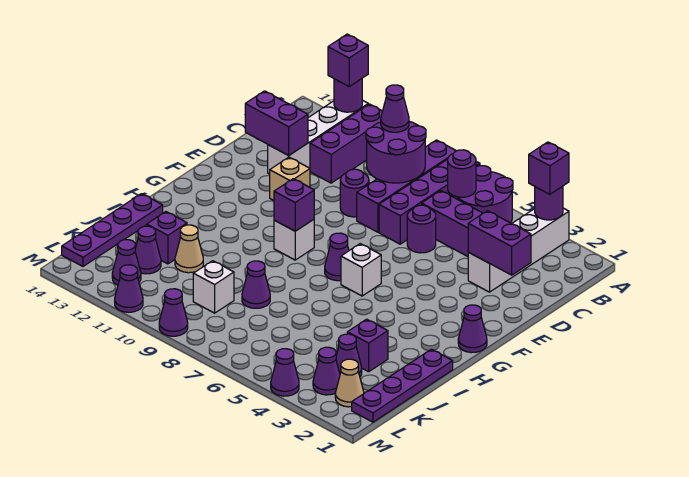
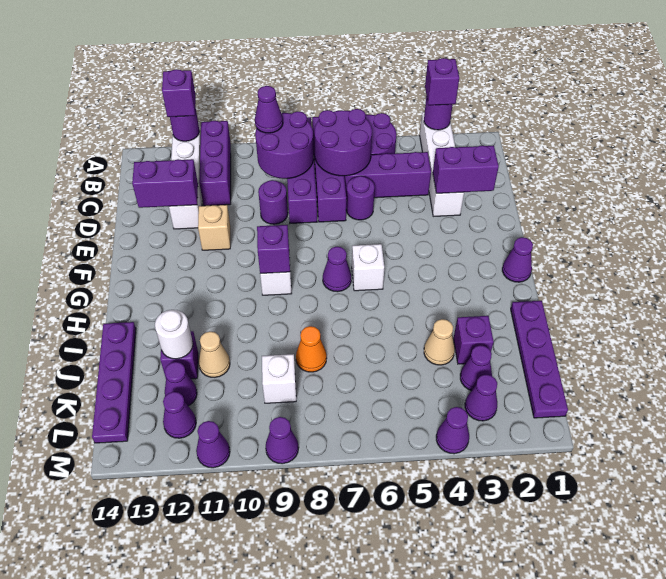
purple 1x1 round brick [448,150,476,197] -> purple 2x2 round brick [315,109,372,176]
purple 1x1 cone [242,261,270,308] -> orange 1x1 cone [296,326,327,372]
none -> white 1x1 round brick [155,310,193,359]
tan 1x1 cone [335,359,364,407] -> tan 1x1 cone moved to [424,319,455,365]

